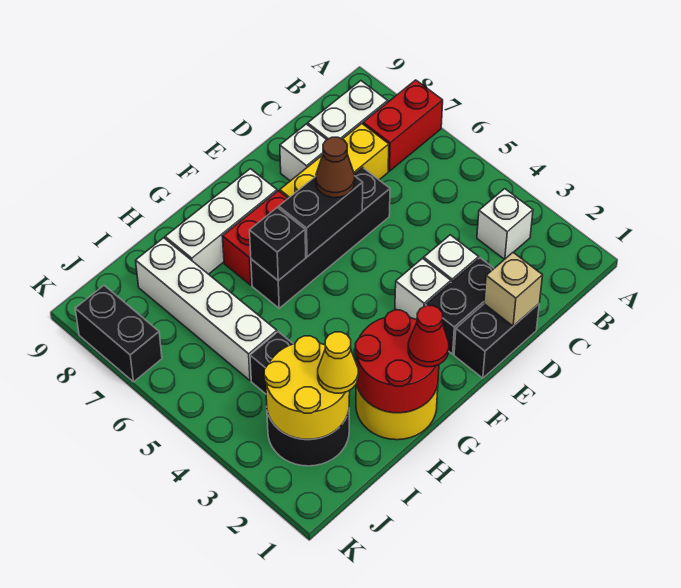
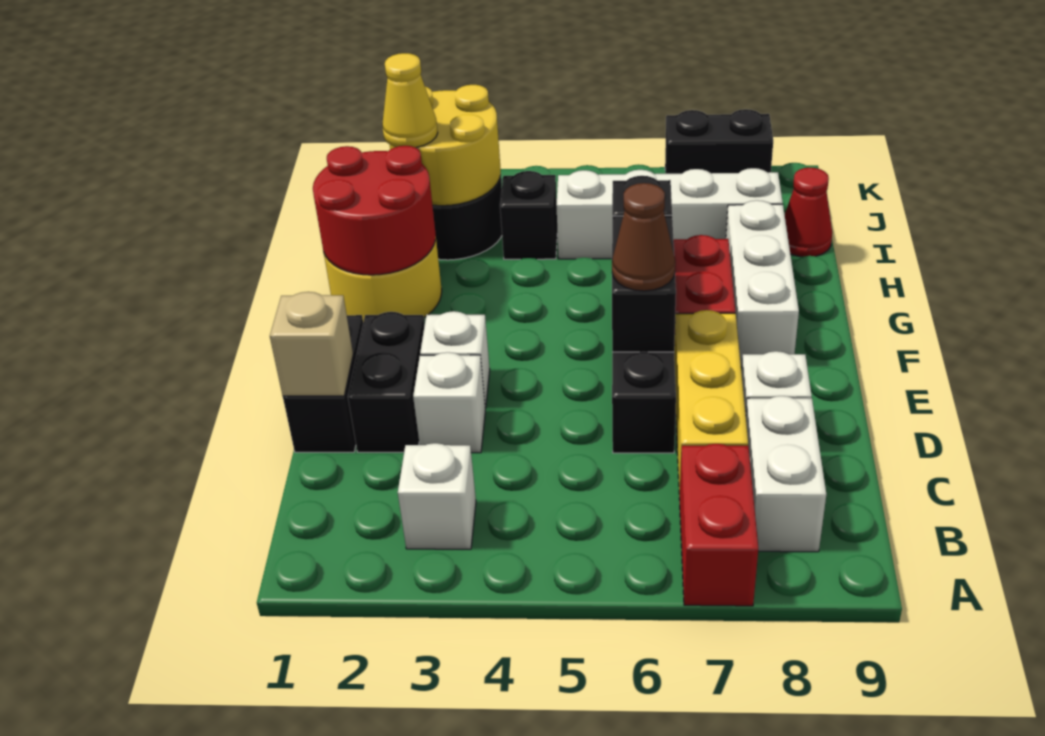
red 1x1 cone [408,306,449,367] -> red 1x1 cone moved to [785,168,832,257]

